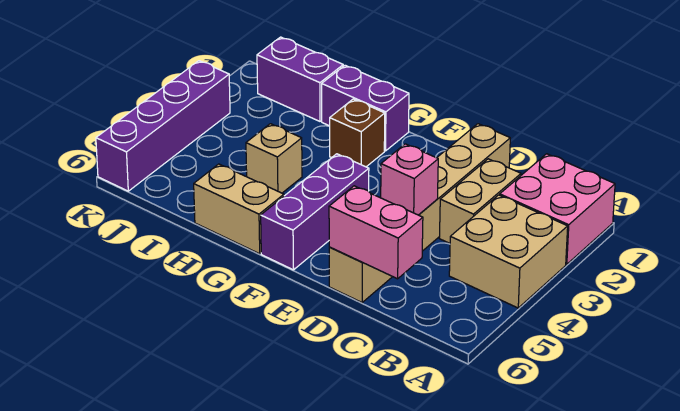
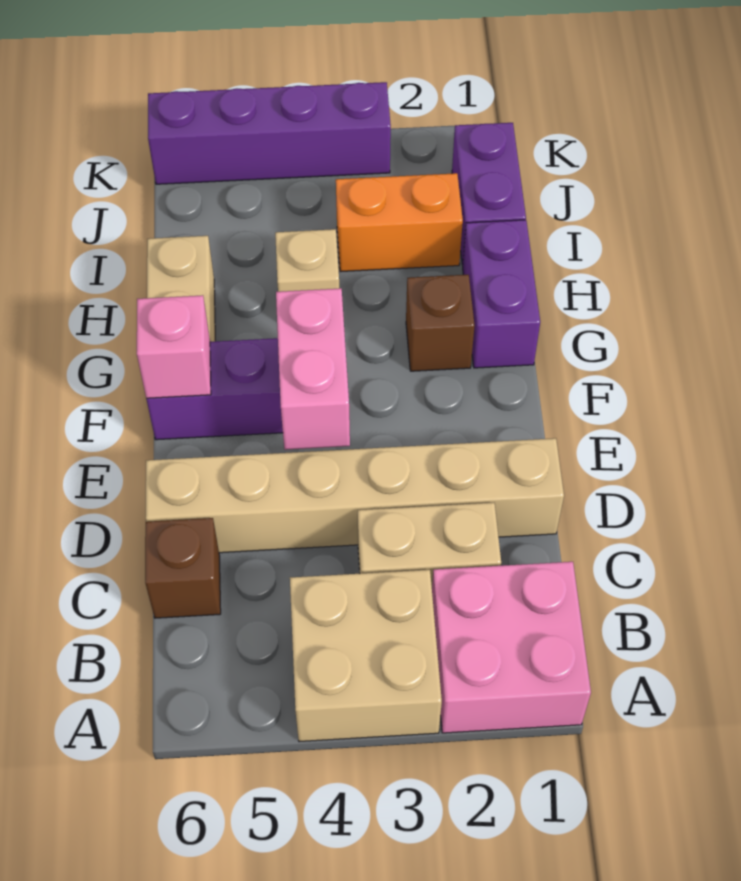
none -> brown 1x1 brick [145,518,221,618]
pink 1x2 brick [329,186,423,279] -> pink 1x2 brick moved to [276,288,350,450]
pink 1x1 brick [381,144,438,215] -> pink 1x1 brick moved to [137,295,211,398]
none -> orange 1x2 brick [336,173,463,272]

